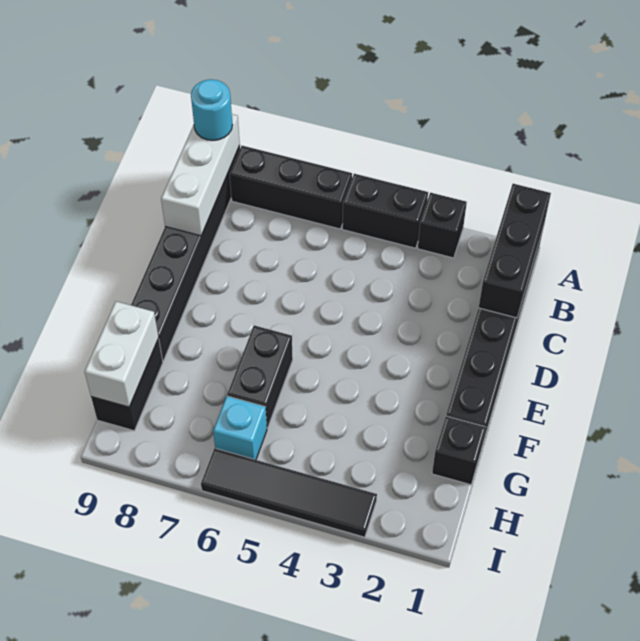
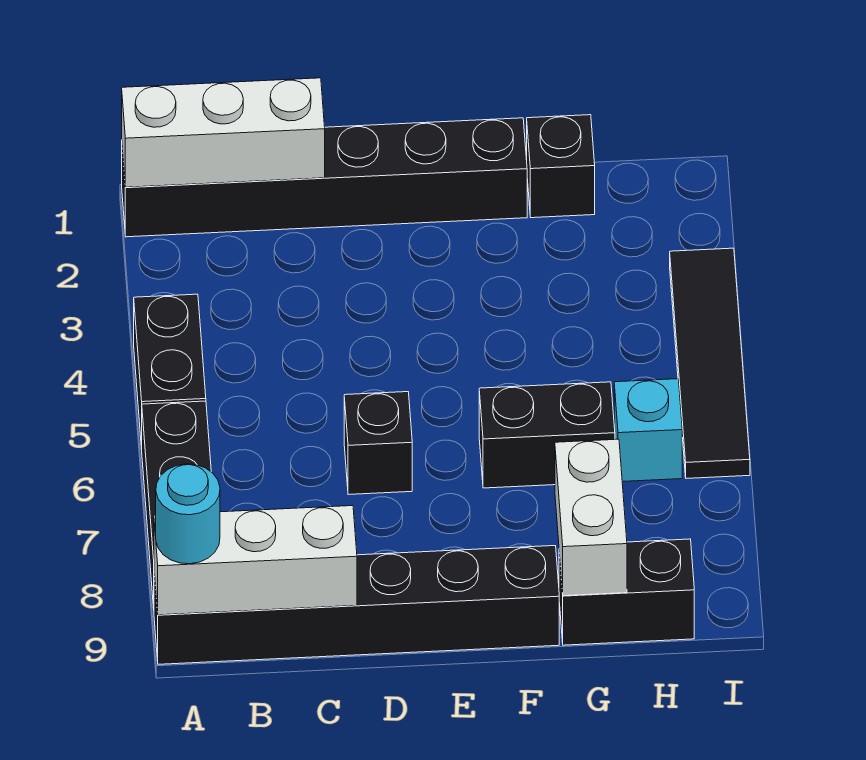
black 1x3 brick [479,184,551,318] -> white 1x3 brick [122,78,325,187]
black 1x1 brick [418,193,467,258] -> black 1x1 brick moved to [344,392,412,495]
white 1x2 brick [85,302,159,407] -> white 1x2 brick turned to [555,439,627,596]

